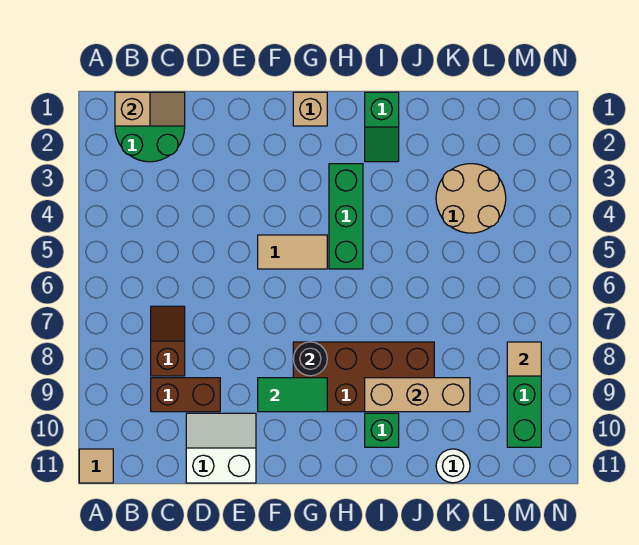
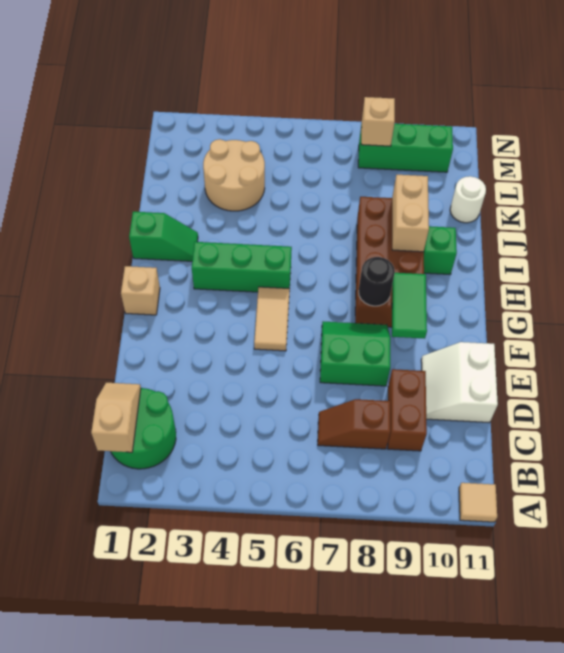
none -> green 2x2 slope [320,321,390,386]
tan 1x3 brick [365,378,470,412] -> tan 1x2 brick [392,175,429,252]
tan 1x1 tile [507,342,541,376] -> tan 1x1 brick [361,97,395,146]

